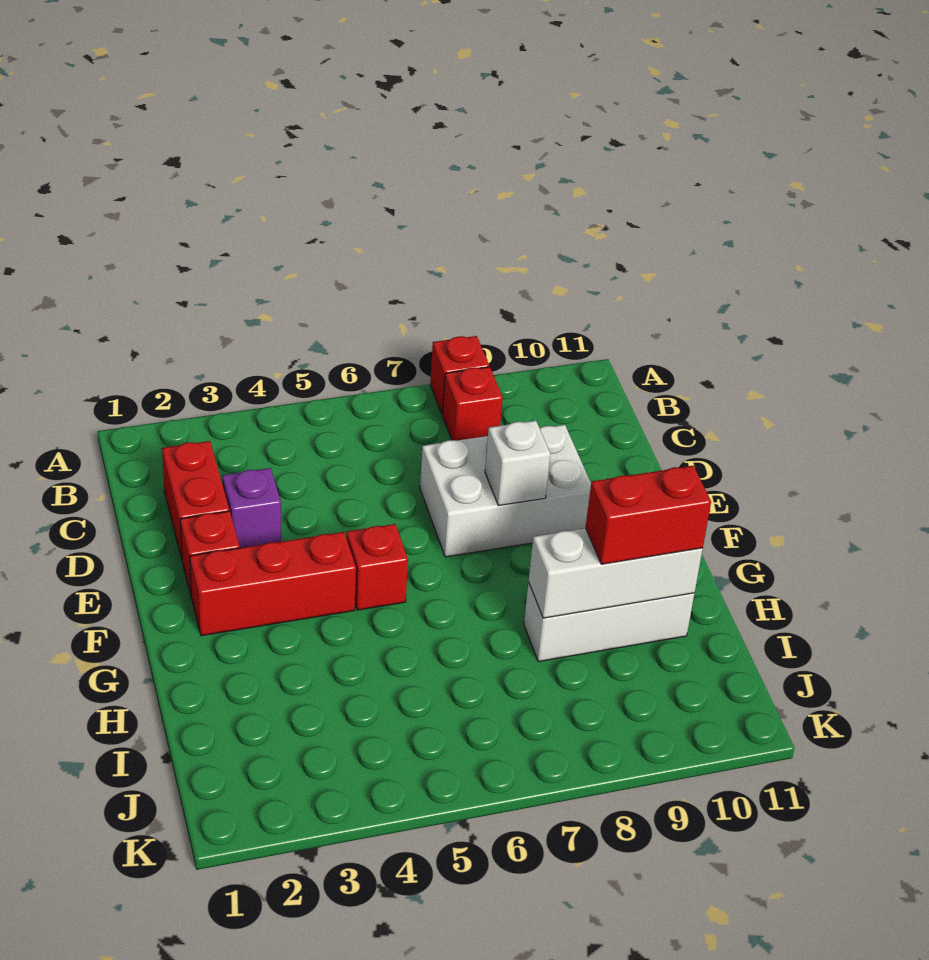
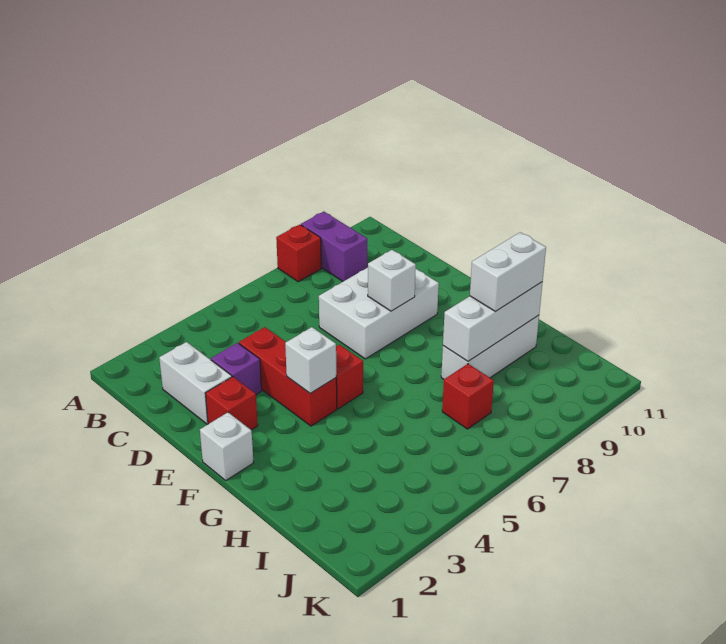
none -> purple 1x2 brick [301,212,367,281]
red 1x1 brick [442,367,503,441] -> red 1x1 brick moved to [442,364,494,429]
red 1x2 brick [162,441,229,559] -> white 1x2 brick [159,342,232,424]
none -> white 1x1 brick [200,413,254,480]
red 1x3 brick [190,532,356,636] -> red 1x3 brick turned to [239,327,337,426]
none -> white 1x1 brick [285,327,336,393]
red 1x2 brick [585,466,711,564] -> white 1x2 brick [470,232,546,312]

